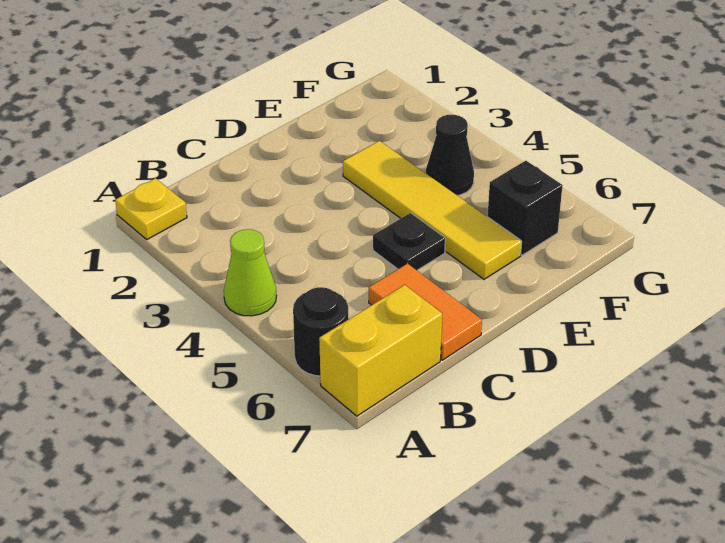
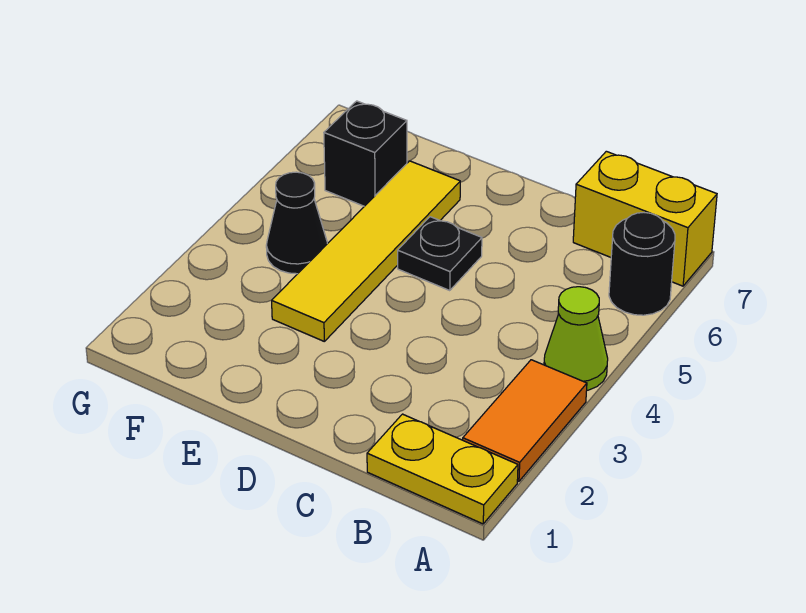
yellow 1x1 plate [115,178,187,239] -> yellow 1x2 plate [367,414,518,524]
orange 1x2 tile [369,263,482,360] -> orange 1x2 tile moved to [463,360,587,481]

